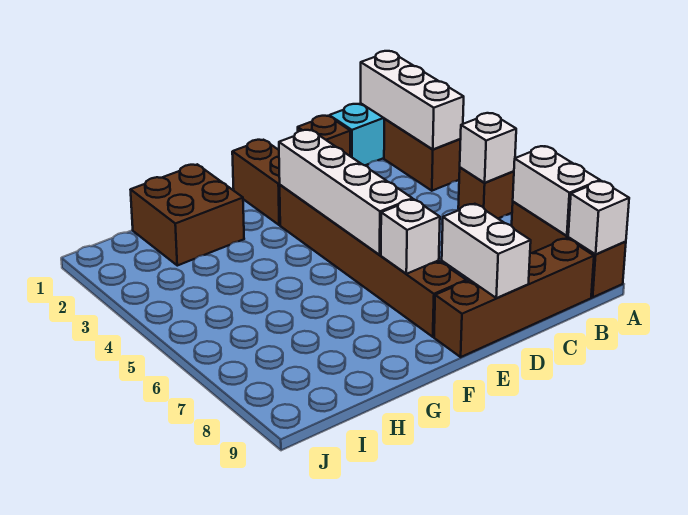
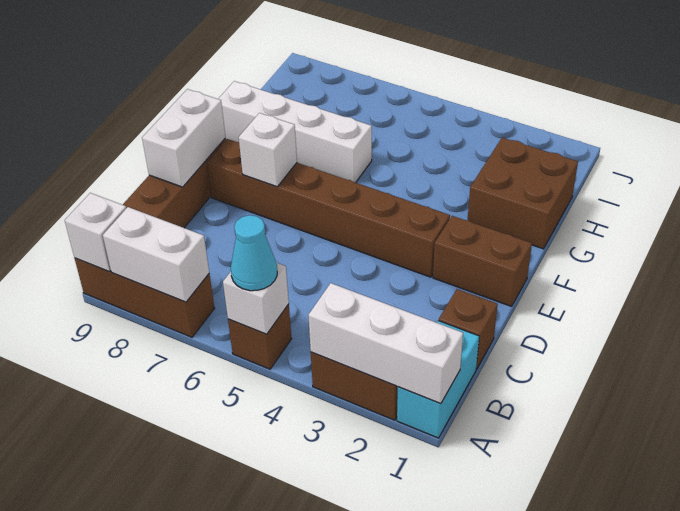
none -> cyan 1x1 cone [231,215,277,291]
white 1x2 brick [442,204,531,298] -> white 1x2 brick turned to [142,89,226,187]
white 1x4 brick [279,130,413,255] -> white 1x4 brick moved to [218,81,372,183]

